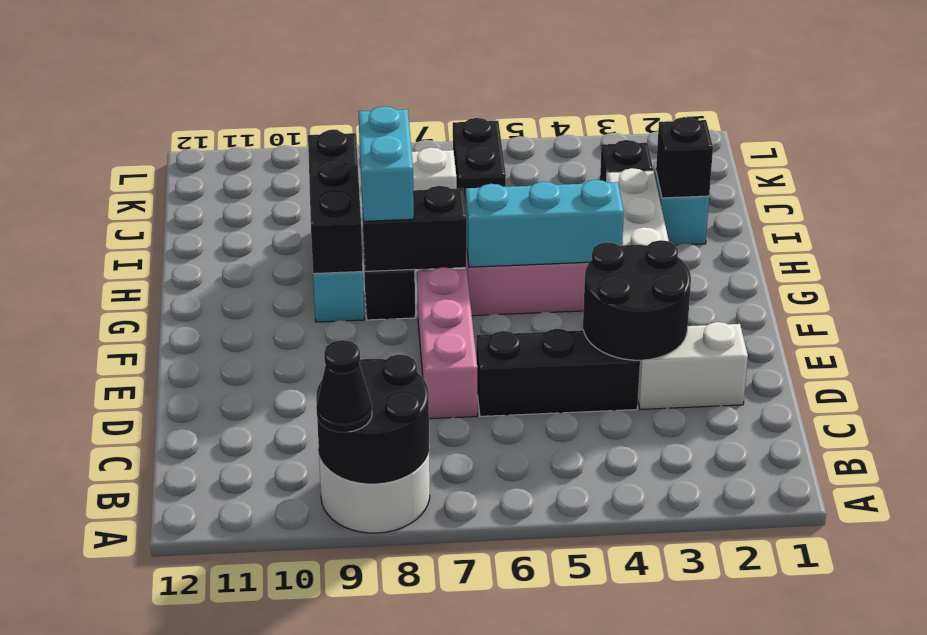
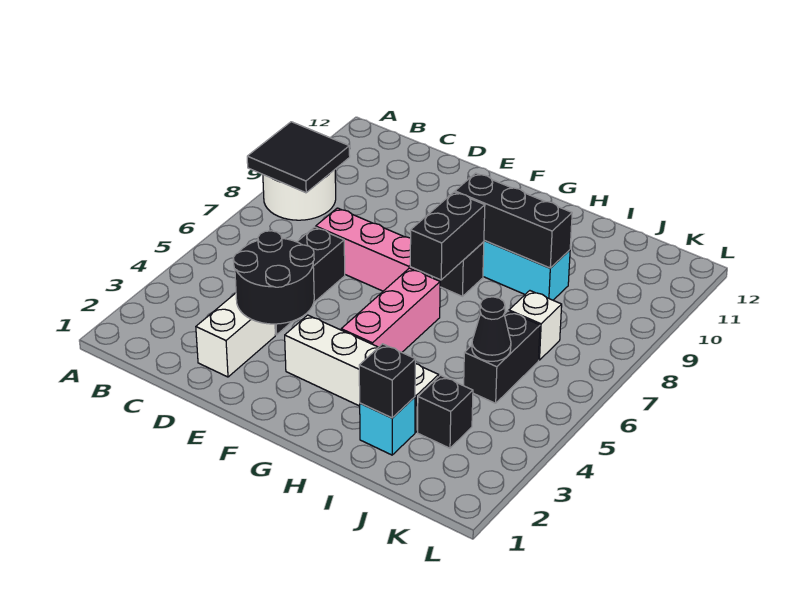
black 2x2 round brick [316,355,429,483] -> black 2x2 tile [247,122,350,193]
black 1x1 cone [316,340,372,432] -> black 1x1 cone moved to [472,297,511,361]
cyan 1x3 brick [466,180,624,267] -> none
cyan 1x2 brick [359,106,414,221] -> none
black 1x2 brick [453,118,506,208] -> black 1x2 brick turned to [464,311,540,403]

